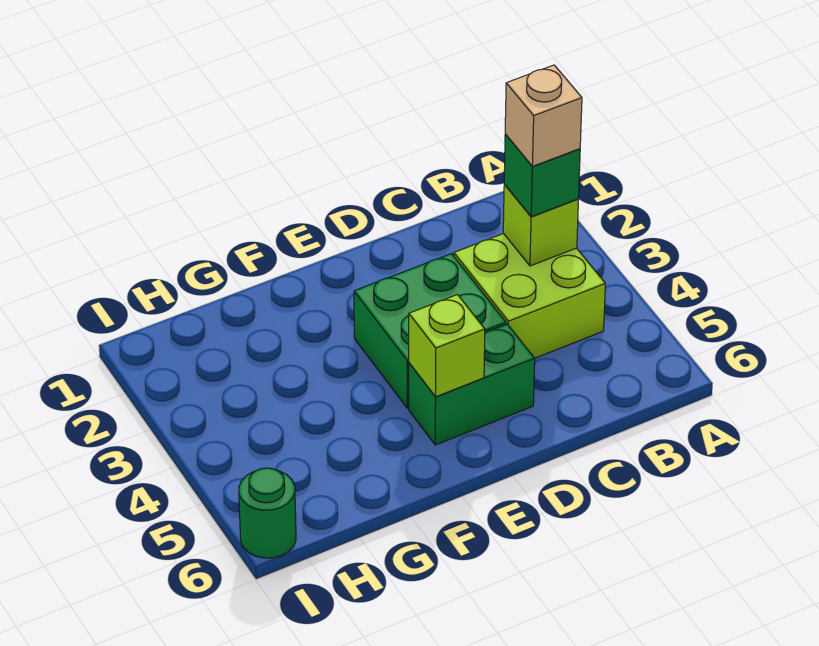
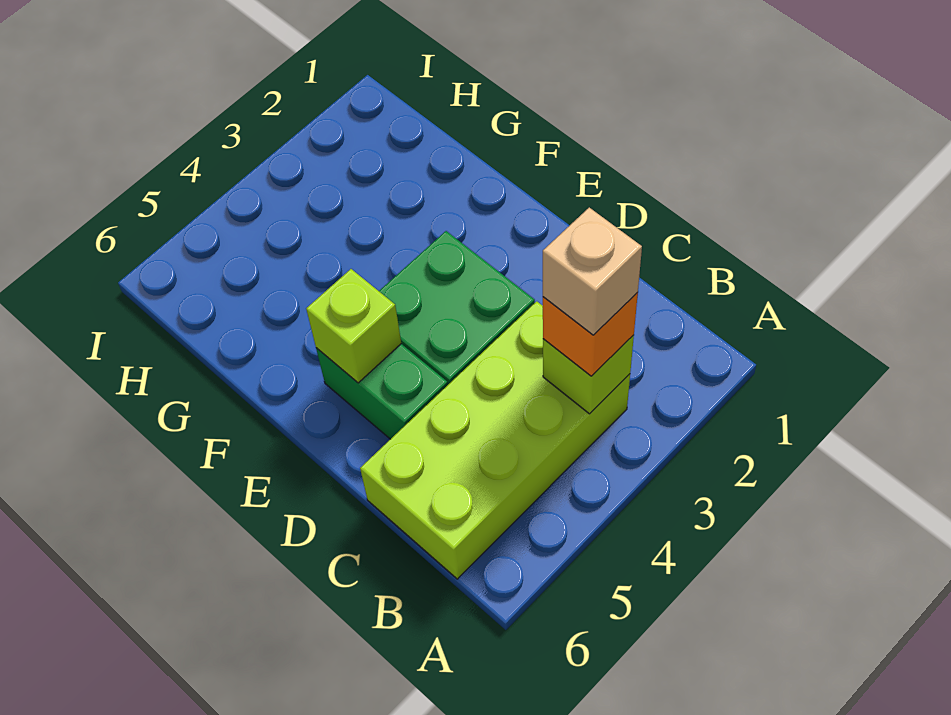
lime 2x2 brick [454,233,605,358] -> lime 2x4 brick [360,301,630,579]
green 1x1 brick [504,134,580,217] -> orange 1x1 brick [543,292,638,376]
green 1x1 round brick [239,468,296,558] -> none

